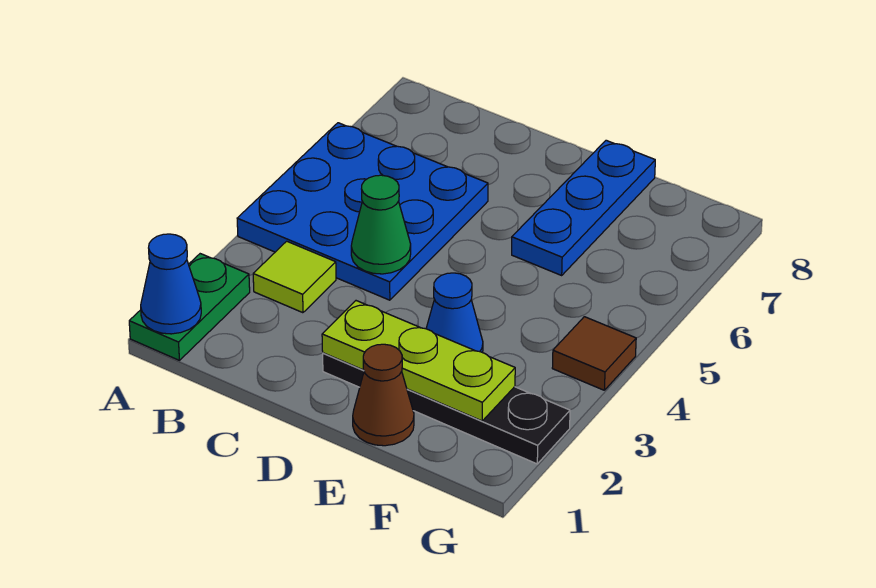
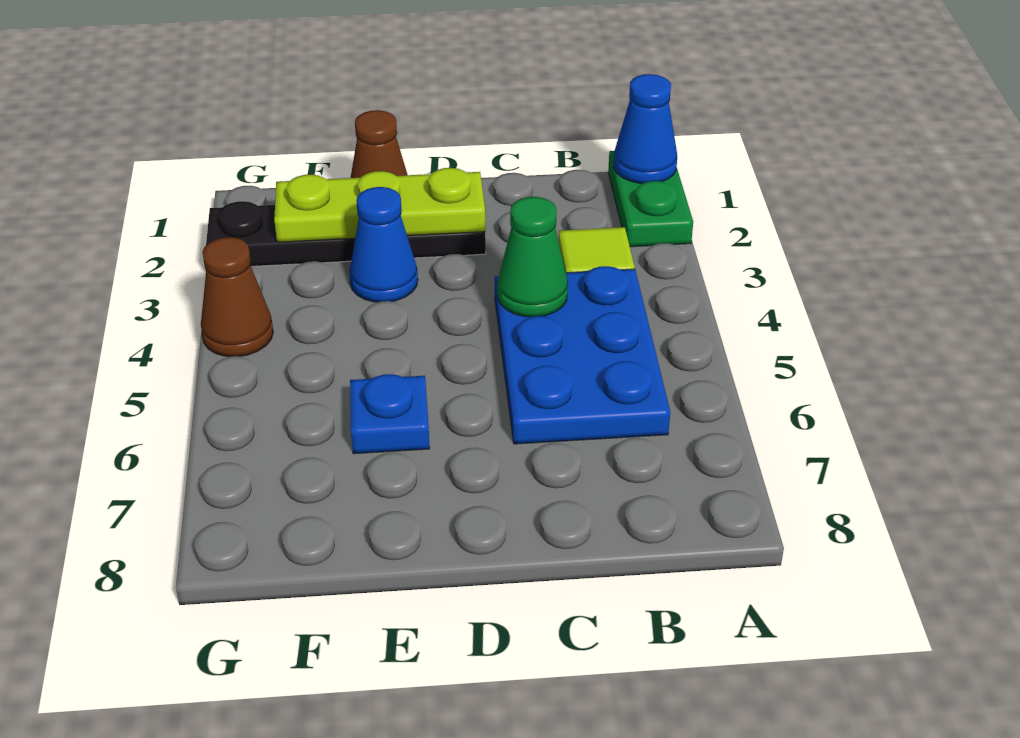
blue 3x3 plate [237,123,488,300] -> blue 2x3 plate [495,266,670,444]
blue 1x3 plate [512,140,655,275] -> blue 1x1 plate [350,374,430,454]
brown 1x1 tile [552,317,636,390] -> brown 1x1 cone [201,237,273,357]

